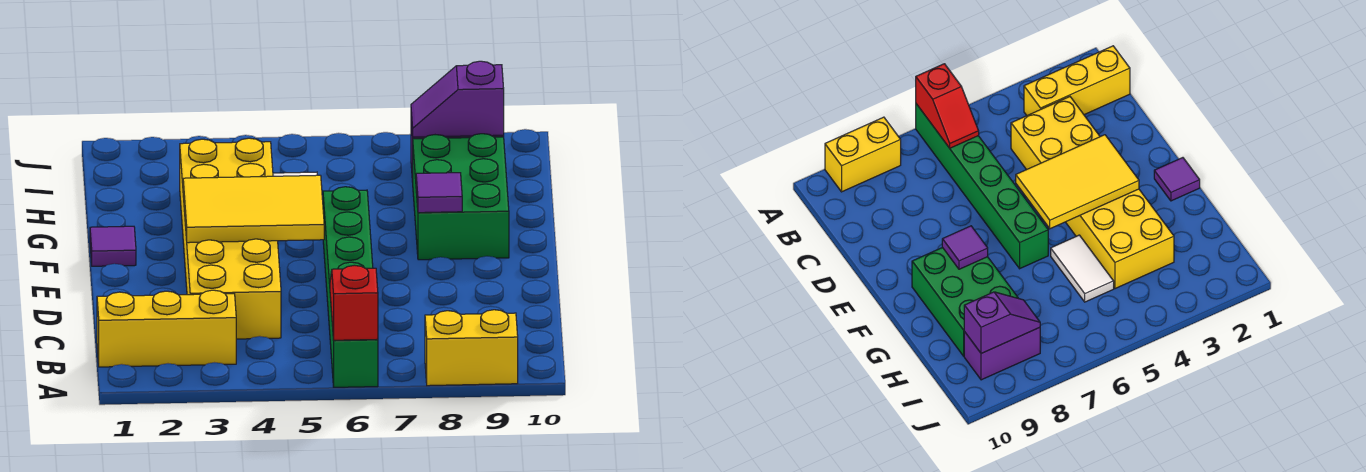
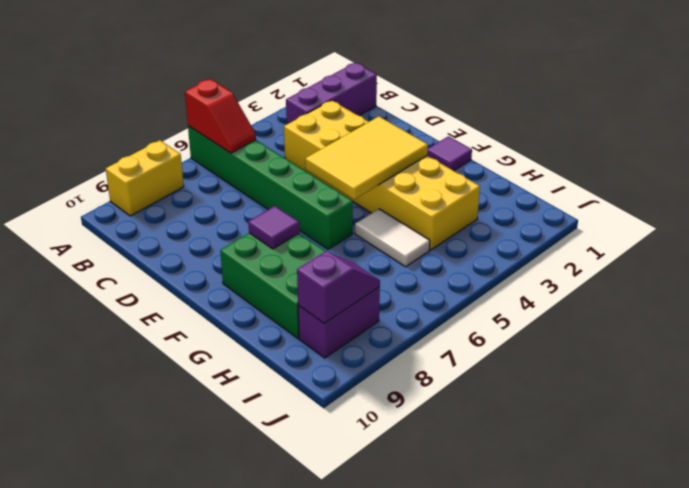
yellow 1x3 brick [97,290,236,367] -> purple 1x3 brick [286,63,377,124]

